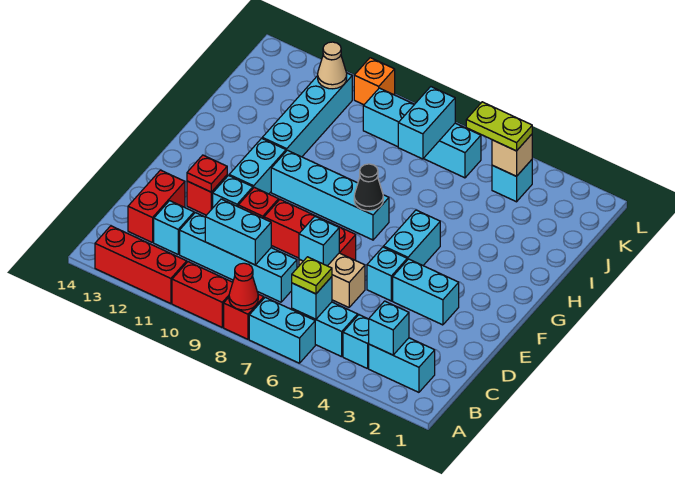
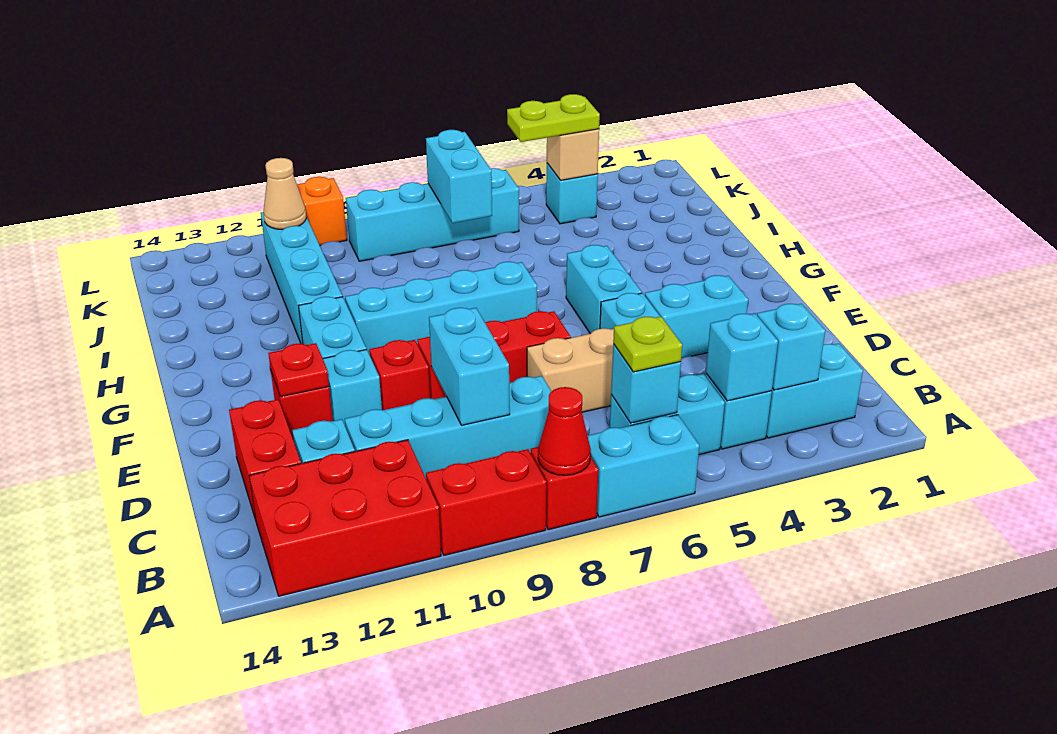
red 1x3 brick [95,226,187,304] -> red 2x3 brick [249,440,441,596]
cyan 1x2 brick [205,199,271,265] -> cyan 1x2 brick turned to [429,308,510,425]
cyan 1x1 brick [299,217,339,266] -> cyan 1x1 brick moved to [706,314,778,401]
black 1x1 cone [354,164,383,211] -> none

